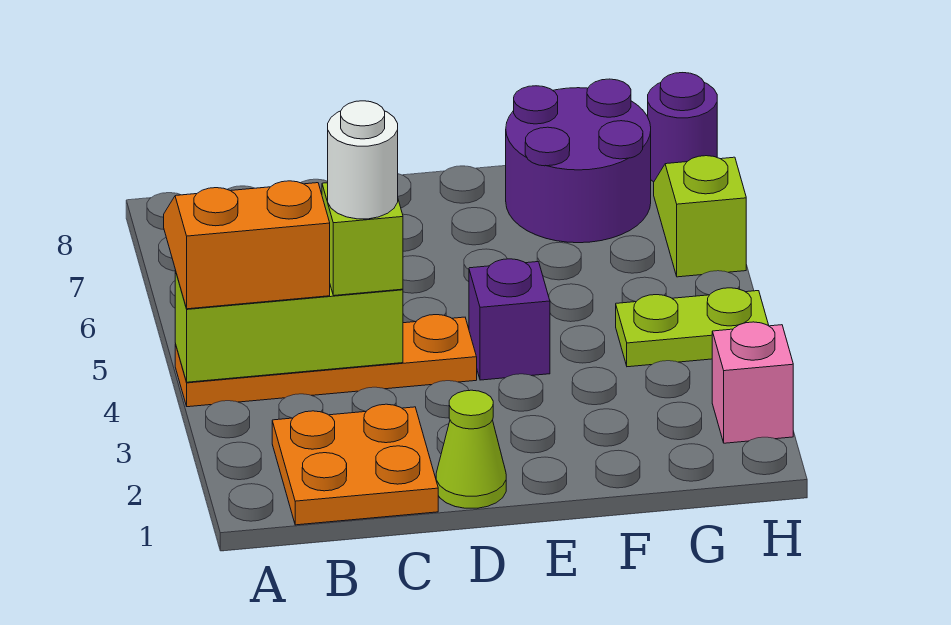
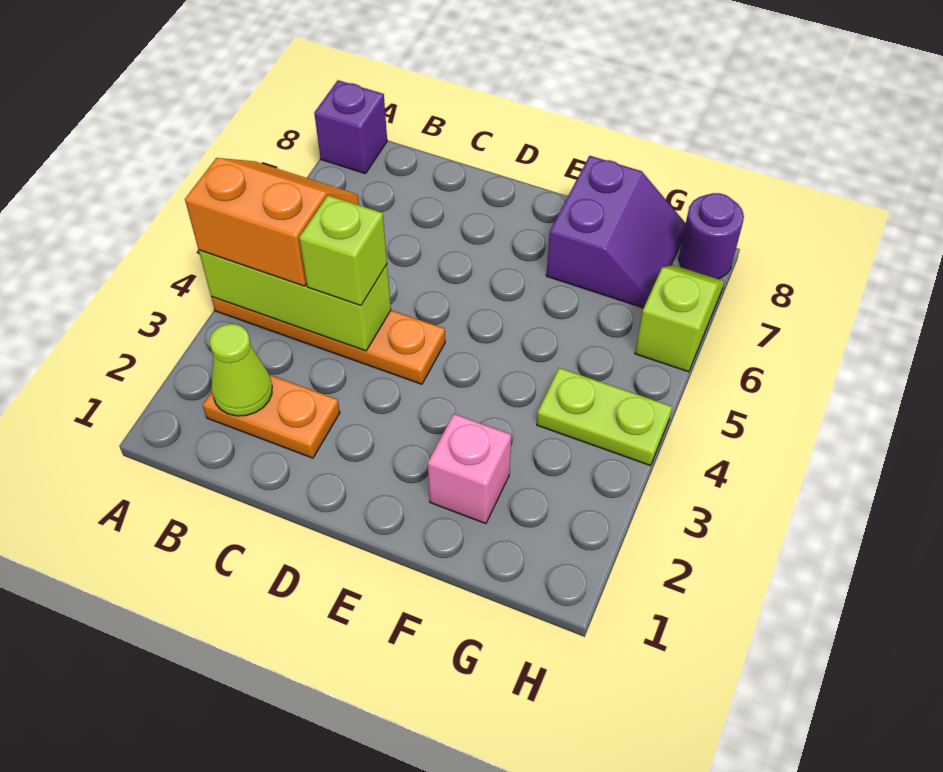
orange 2x2 plate [272,404,438,525] -> orange 1x2 plate [203,374,340,458]
white 1x1 round brick [328,101,398,219] -> none
lime 1x1 cone [436,390,506,508] -> lime 1x1 cone moved to [210,324,272,416]
purple 1x1 brick [469,259,550,380] -> purple 1x1 brick moved to [314,80,387,174]
purple 2x2 round brick [506,79,651,243] -> purple 2x2 slope [546,156,686,308]
pink 1x1 brick [712,322,793,443] -> pink 1x1 brick moved to [428,414,511,524]

